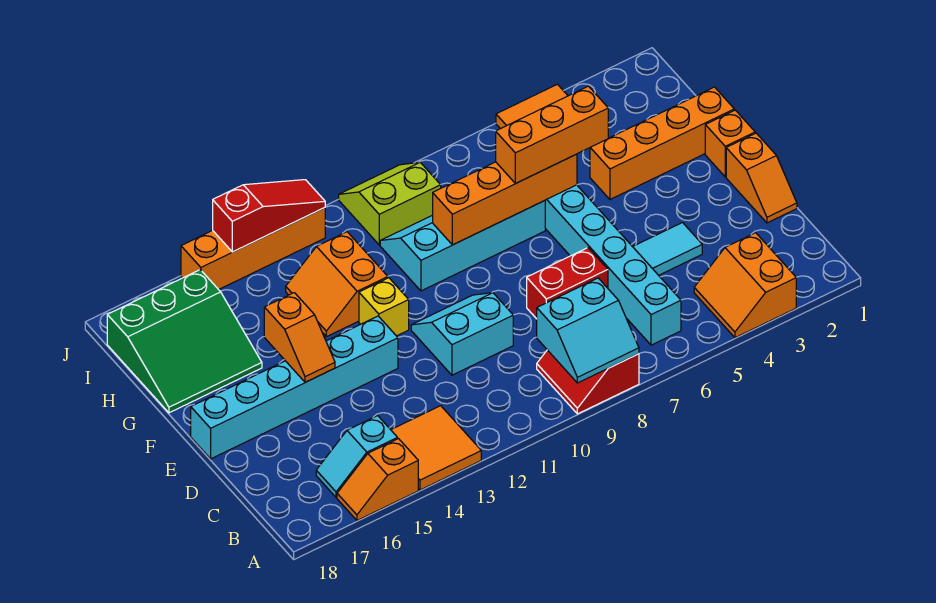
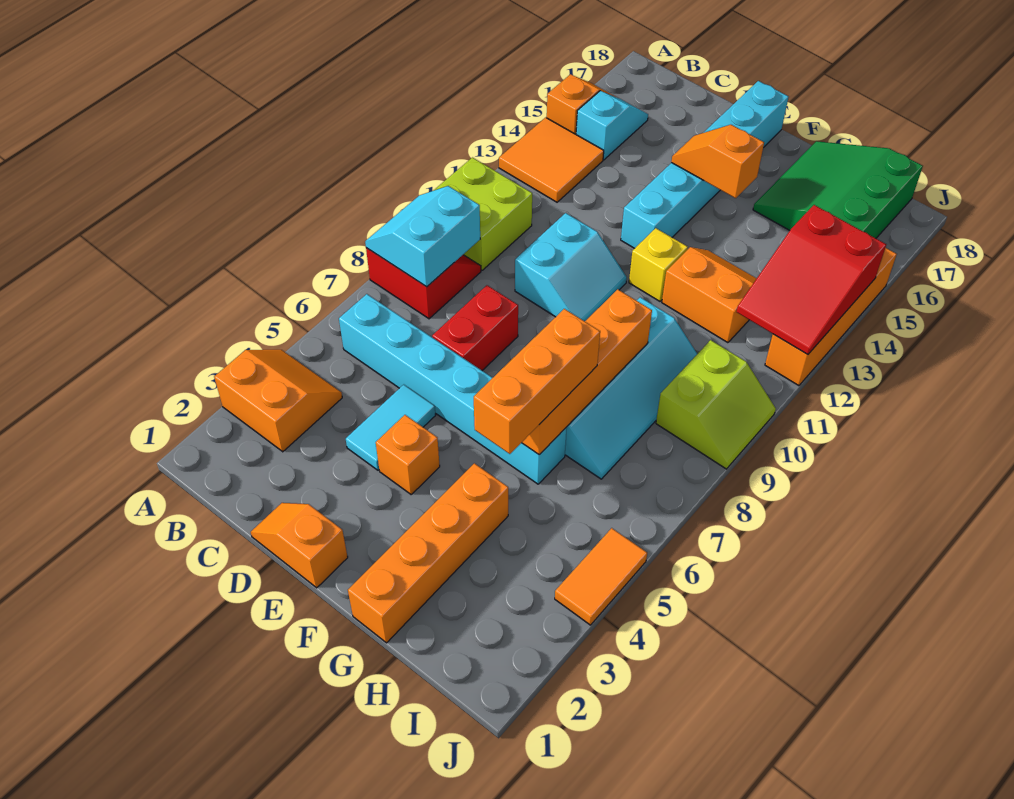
none -> lime 2x2 brick [433,158,532,270]
orange 1x1 brick [705,110,755,177] -> orange 1x1 brick moved to [376,415,440,494]
red 1x3 slope [213,180,325,252] -> red 2x3 slope [737,205,886,355]

